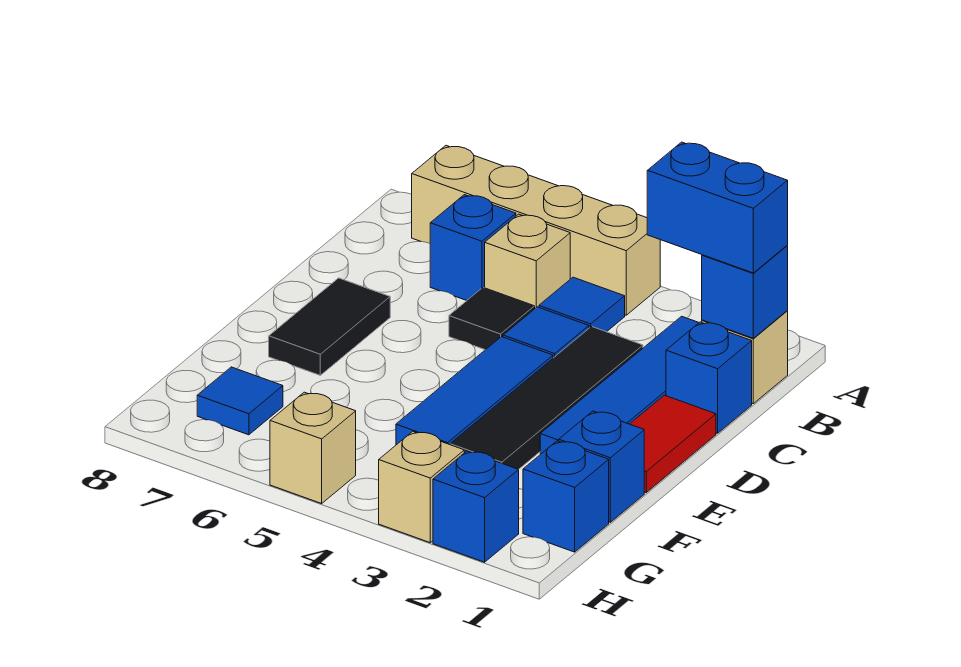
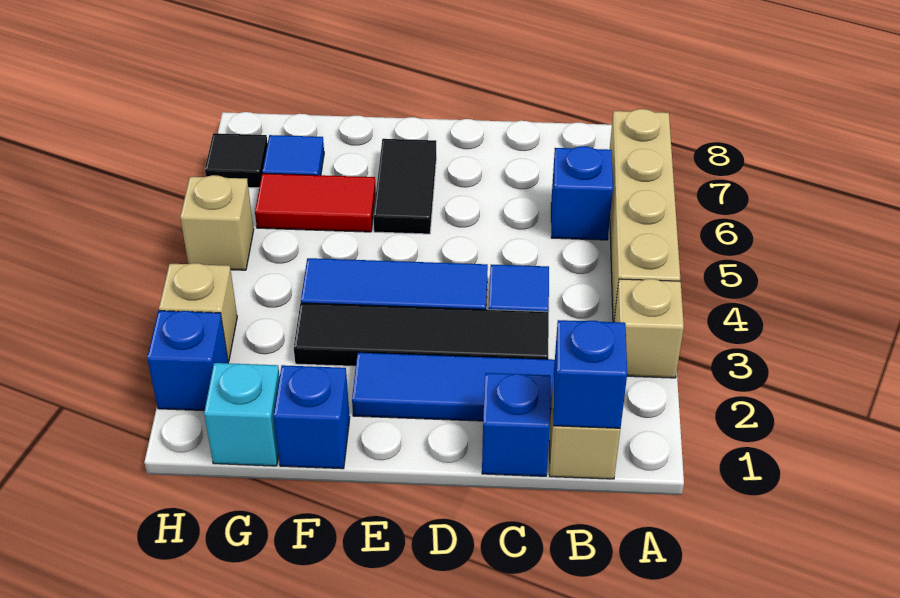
blue 1x2 brick [647,142,788,273] -> none
blue 1x1 tile [539,277,625,332] -> none
tan 1x1 brick [485,214,570,308] -> tan 1x1 brick moved to [614,279,684,378]
black 1x1 tile [449,288,535,350] -> black 1x1 tile moved to [205,133,268,188]
red 1x2 tile [630,395,716,493] -> red 1x2 tile moved to [255,173,376,232]
black 1x2 tile [269,278,390,375] -> black 1x2 tile turned to [373,139,436,234]
blue 1x1 brick [523,441,609,552] -> cyan 1x1 brick [204,363,280,466]

